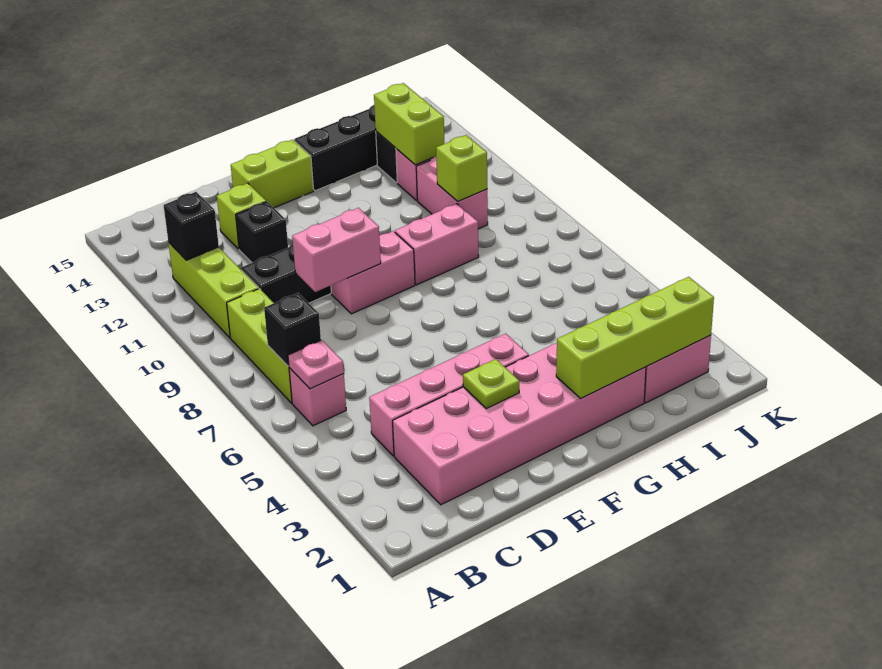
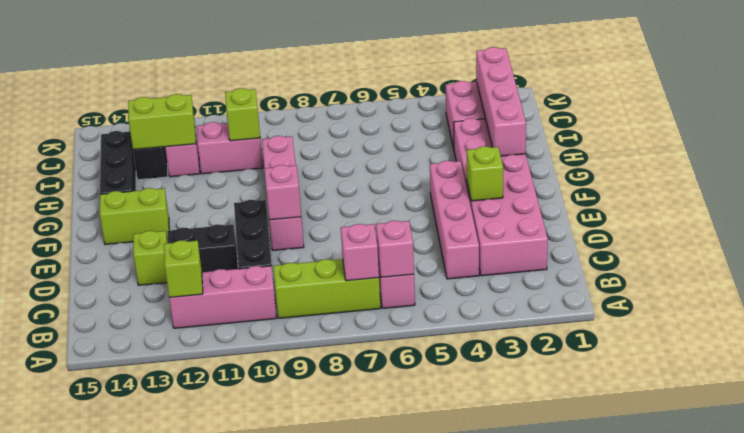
pink 1x1 plate [288,340,344,389] -> pink 1x1 brick [376,221,414,277]
black 1x1 brick [264,293,321,366] -> pink 1x1 brick [341,224,379,281]
lime 1x3 brick [168,242,259,338] -> pink 1x3 brick [169,266,276,328]
black 1x1 brick [164,192,219,260] -> lime 1x1 brick [164,240,203,297]
pink 1x2 brick [292,208,381,292] -> pink 1x1 brick [264,165,301,220]
black 1x1 brick [236,202,288,263] -> black 1x2 brick [167,224,238,272]
lime 1x1 plate [463,359,519,409] -> lime 1x1 brick [466,146,503,201]
lime 1x2 brick [231,140,314,208] -> lime 1x2 brick turned to [100,188,169,245]
lime 1x4 brick [556,277,714,398] -> pink 1x4 brick [476,47,526,156]

